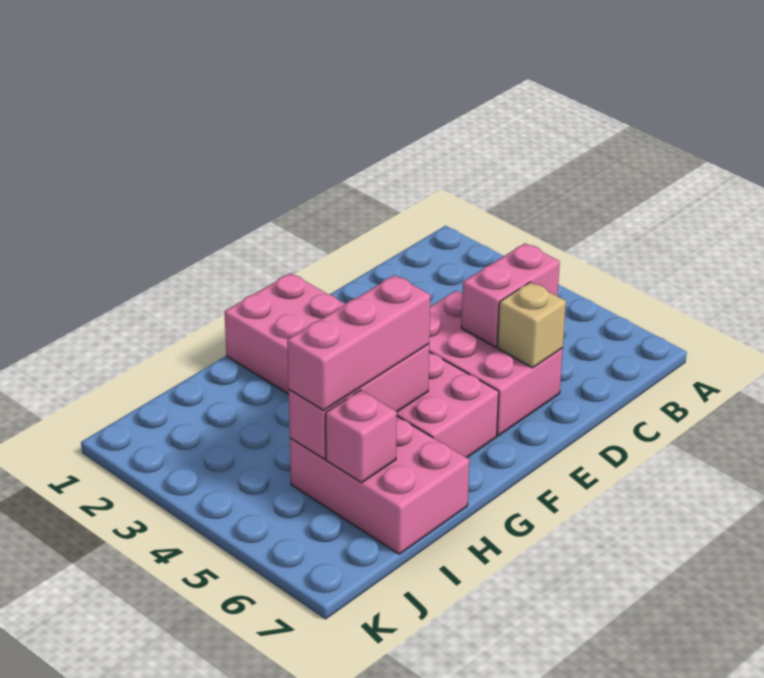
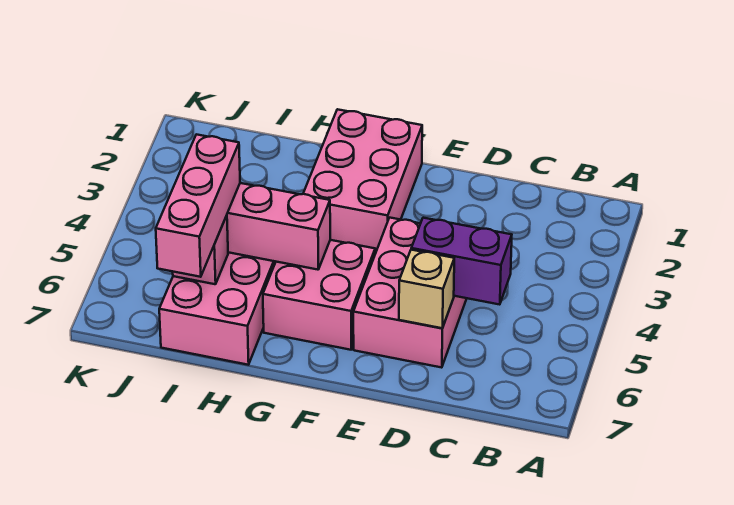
pink 1x2 brick [461,243,560,347] -> purple 1x2 brick [411,218,512,305]
pink 1x3 brick [287,275,430,411] -> pink 1x3 brick turned to [156,134,240,277]

